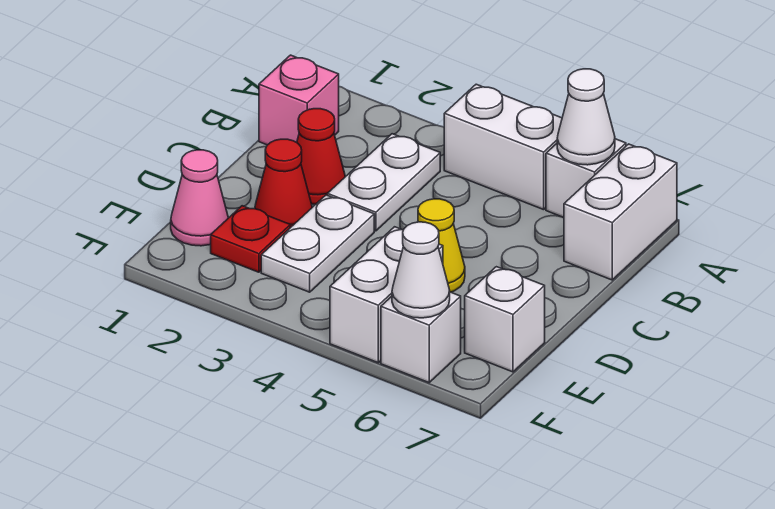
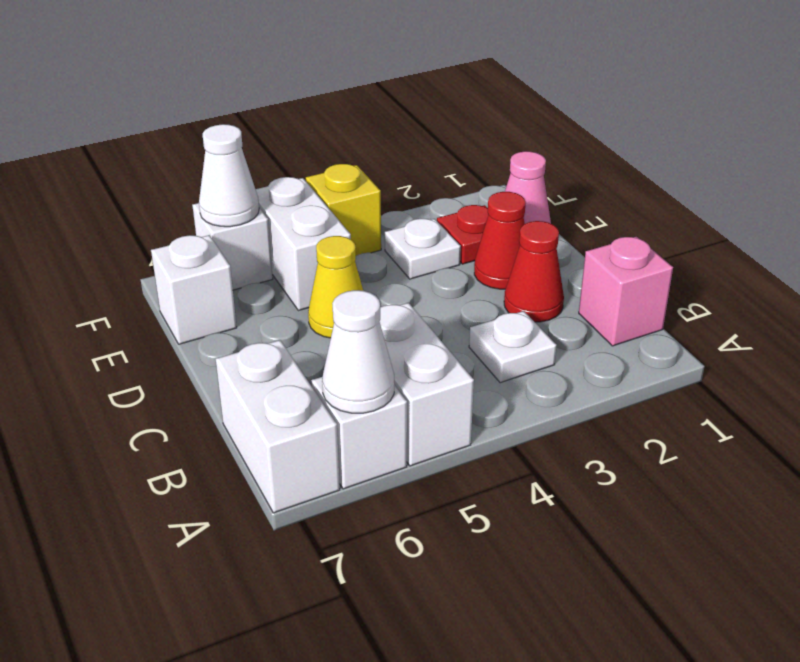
white 1x2 brick [444,84,562,210] -> white 1x2 brick turned to [379,303,474,466]
white 1x2 plate [328,134,440,231] -> white 1x1 plate [469,311,557,383]
white 1x2 plate [261,195,374,292] -> white 1x1 plate [385,219,461,279]
none -> yellow 1x1 brick [306,164,381,256]

